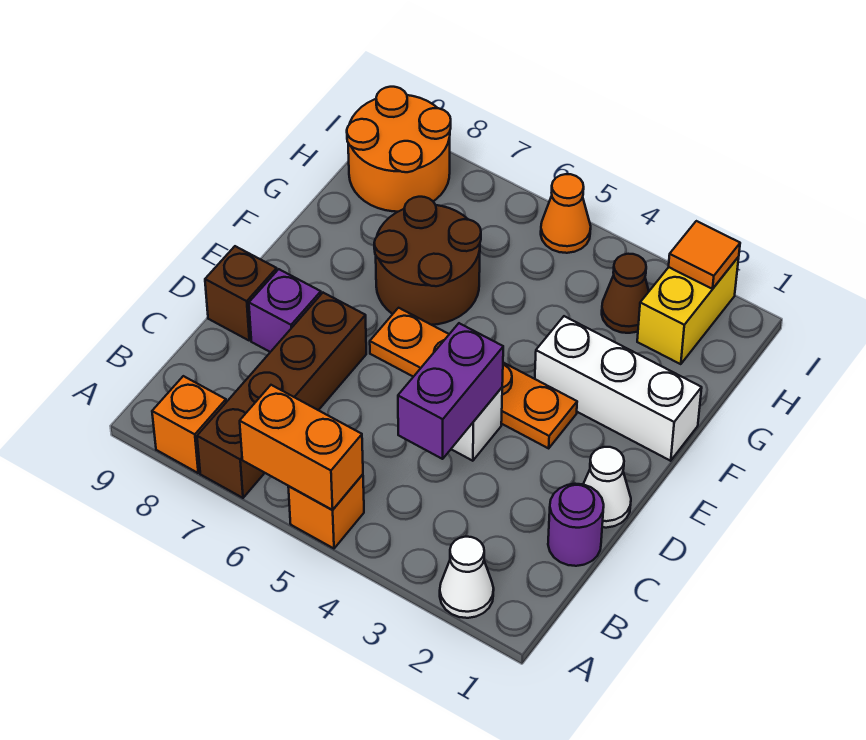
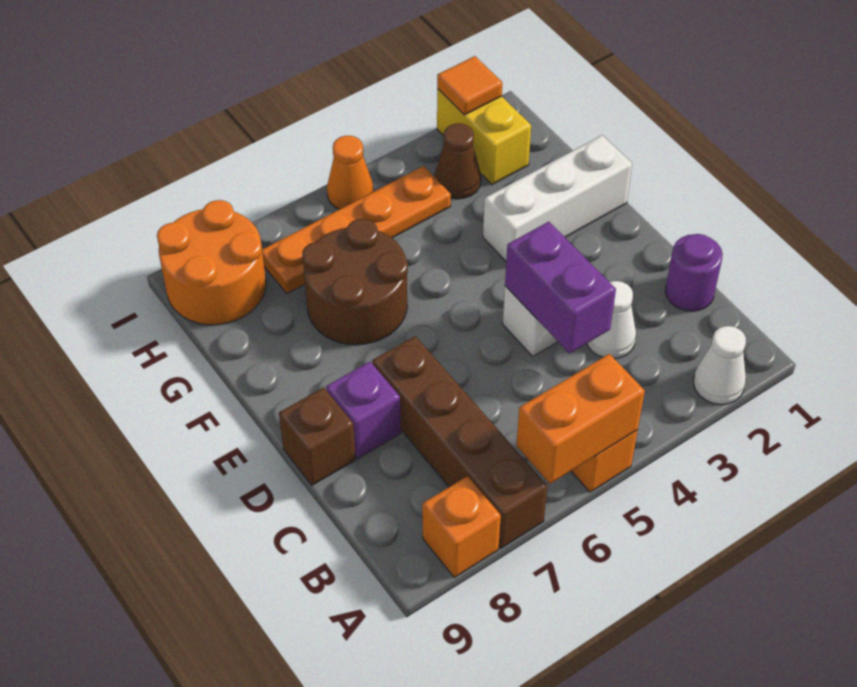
white 1x1 cone [583,447,631,528] -> white 1x1 cone moved to [587,281,636,359]
orange 1x4 plate [370,308,577,448] -> orange 1x4 plate moved to [262,166,451,294]

